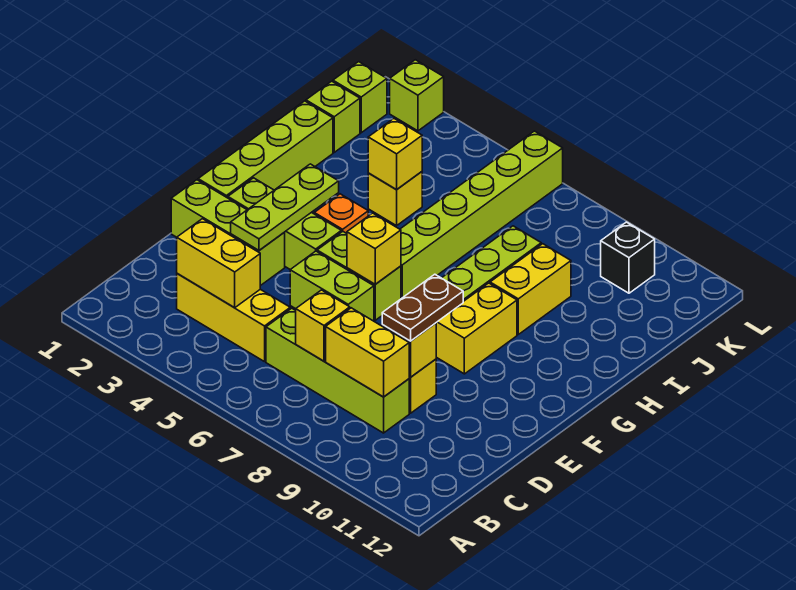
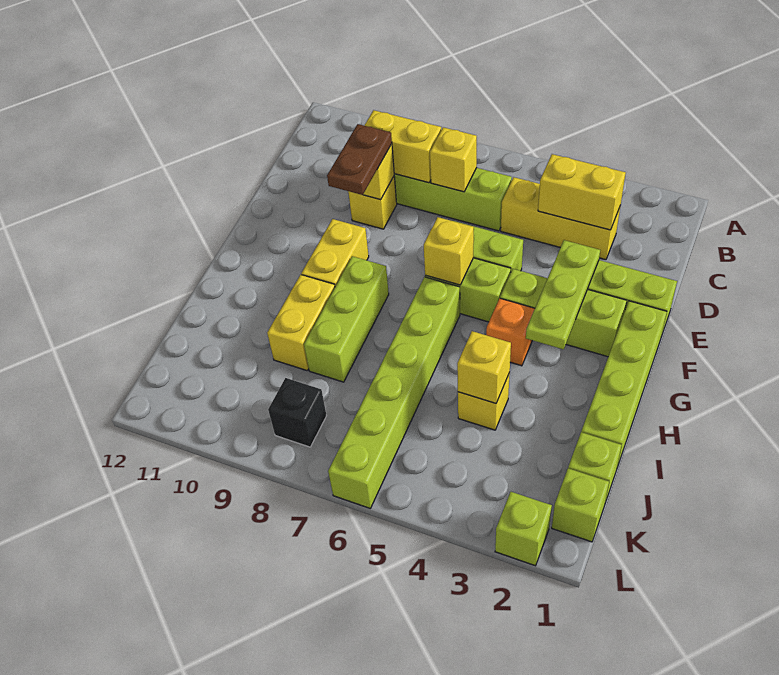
black 1x1 brick [601,222,655,293] -> black 1x1 brick moved to [268,378,327,447]

